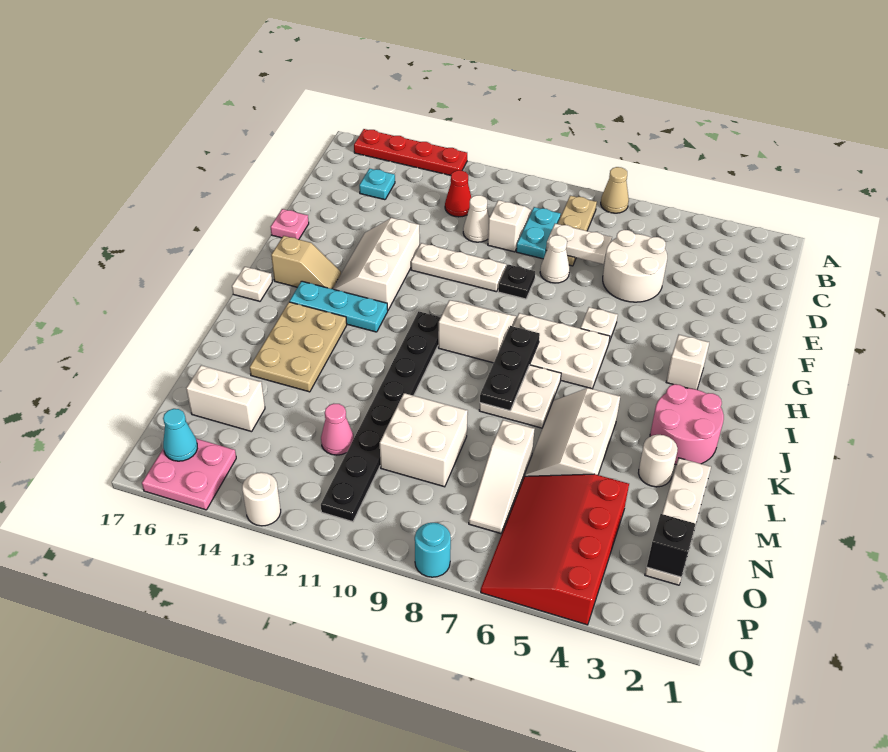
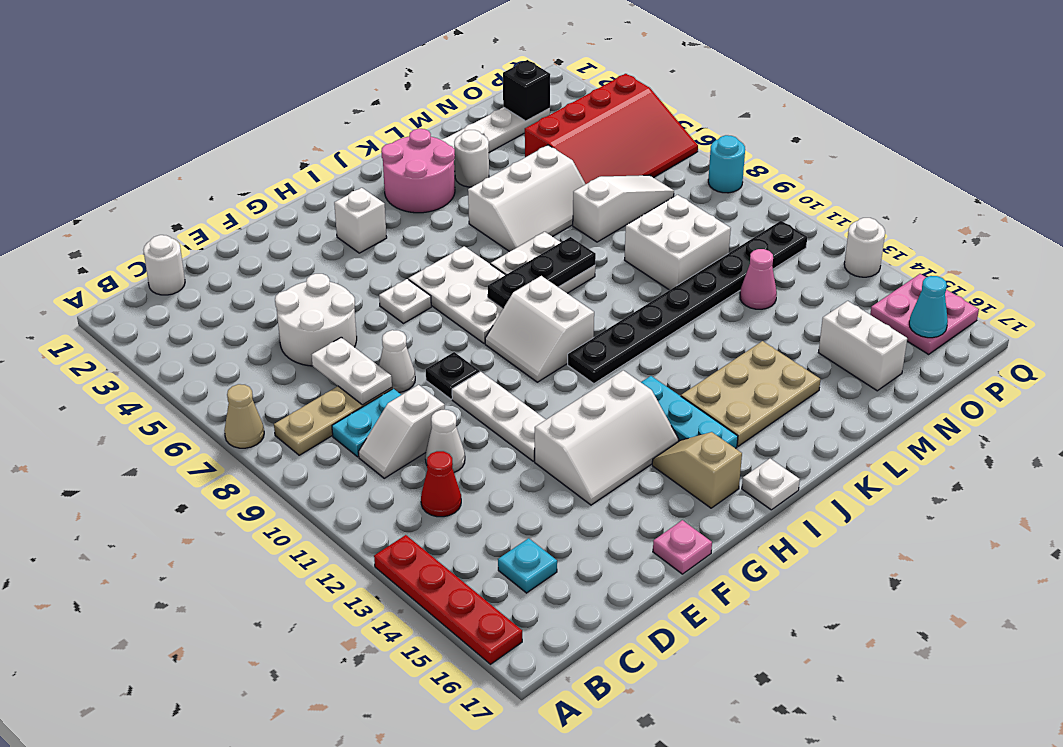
none -> white 1x1 round brick [143,235,185,295]

